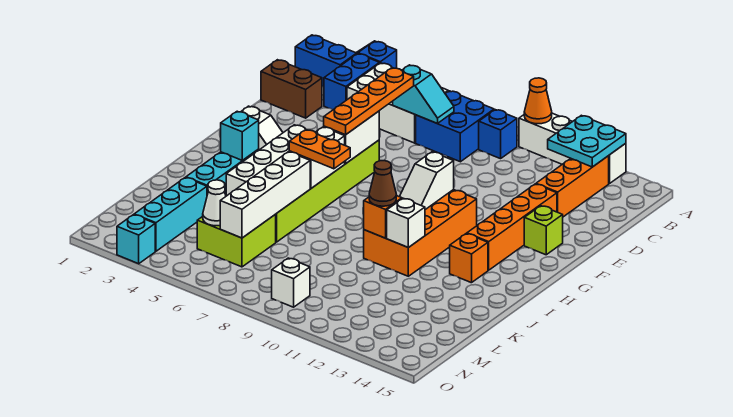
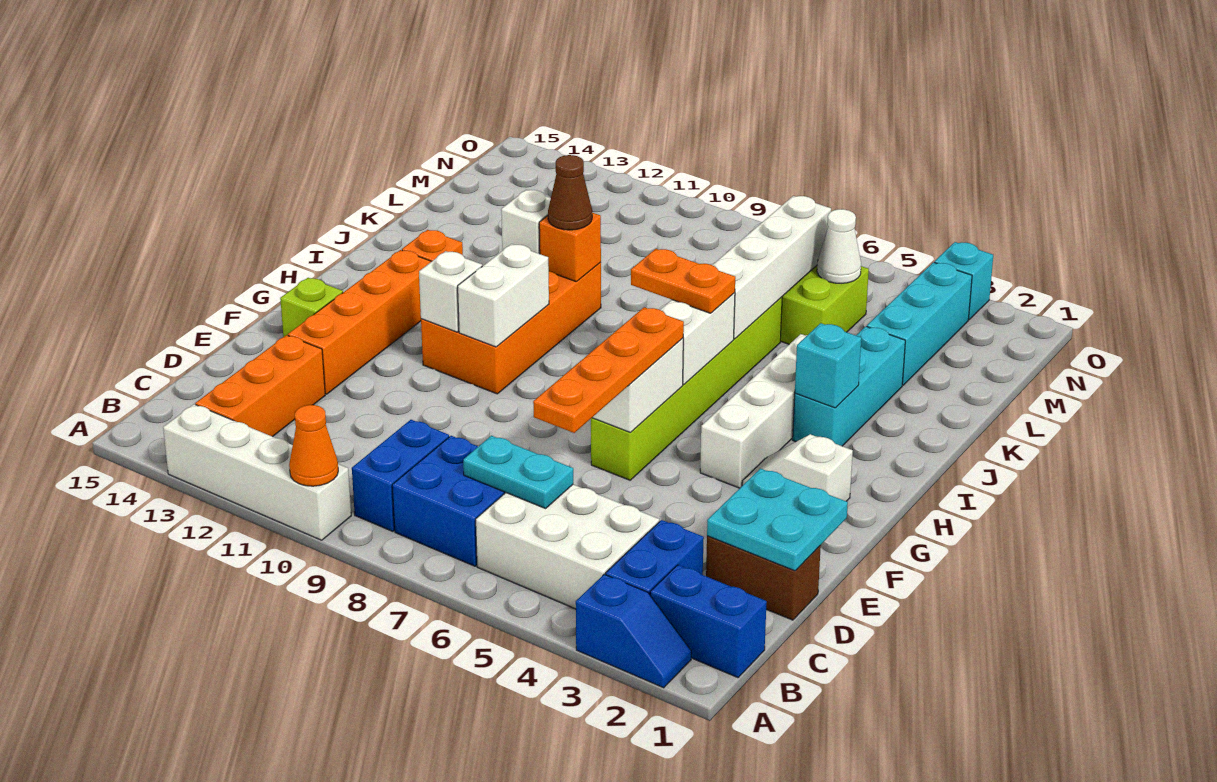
cyan 2x2 plate [548,115,626,167] -> cyan 2x2 plate moved to [707,469,848,571]
blue 1x1 brick [479,110,517,159] -> blue 1x2 brick [352,420,449,531]
cyan 1x2 slope [393,65,454,123] -> cyan 1x2 plate [463,436,573,508]
white 1x2 slope [400,152,454,210] -> white 1x2 brick [458,244,549,347]
white 1x1 brick [272,258,310,307] -> white 1x1 brick moved to [419,251,482,332]

